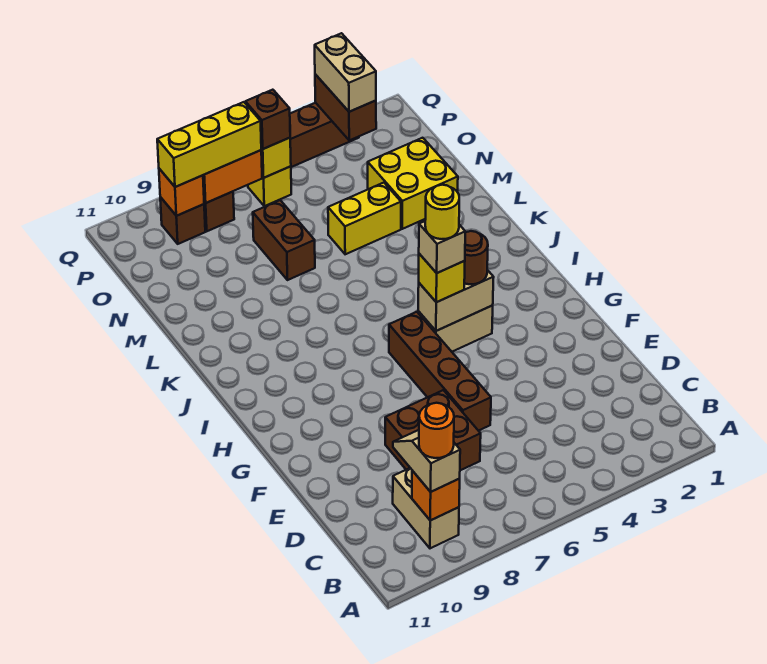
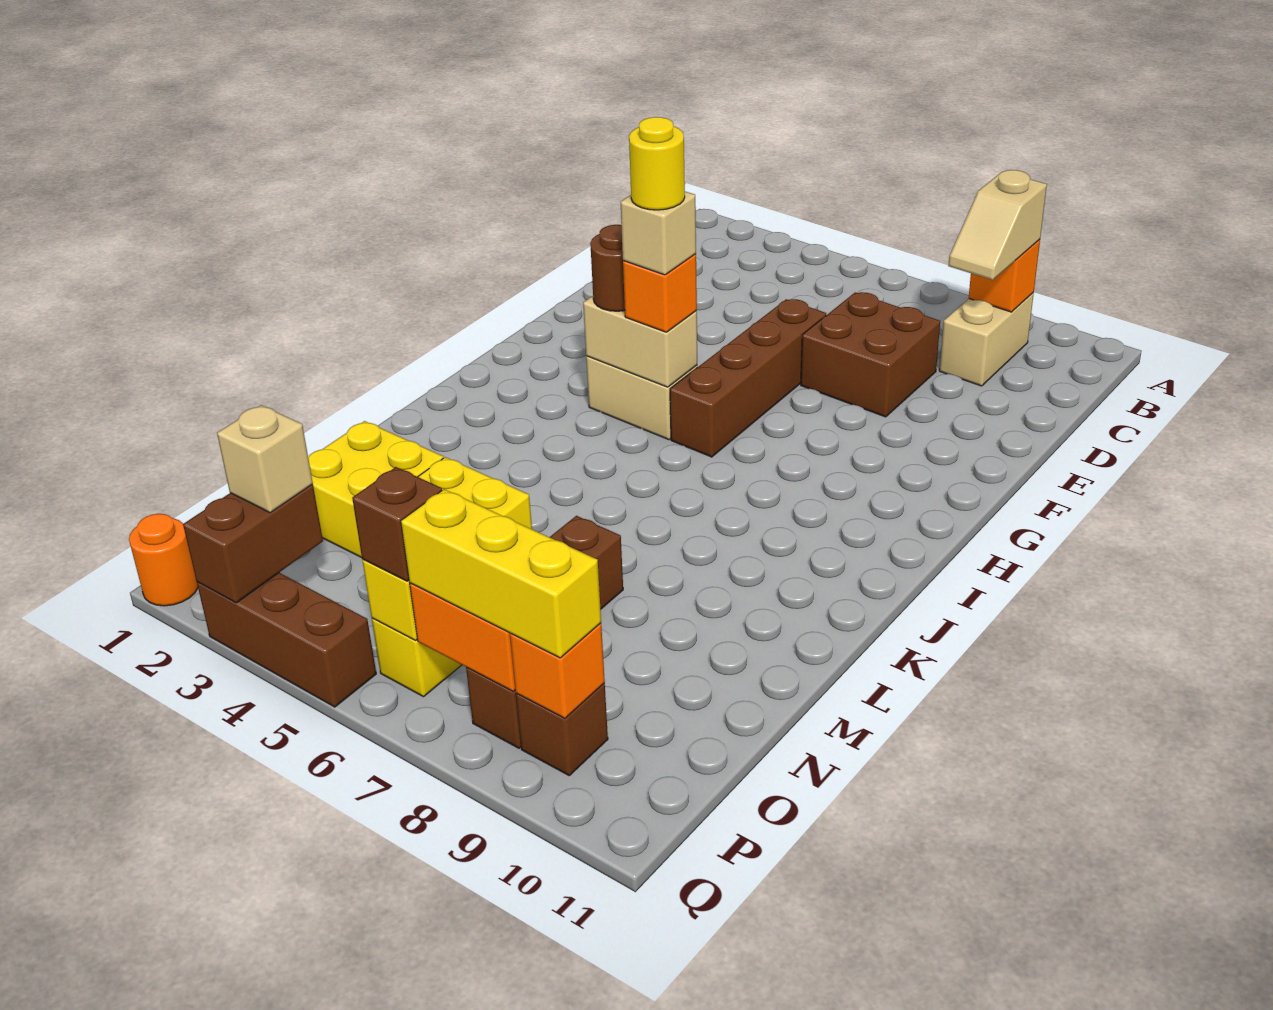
orange 1x1 round brick [419,403,454,458] -> orange 1x1 round brick moved to [129,514,198,606]
yellow 1x1 brick [419,254,465,302] -> orange 1x1 brick [623,254,697,332]
tan 1x2 brick [315,33,376,112] -> tan 1x1 brick [217,405,313,513]

